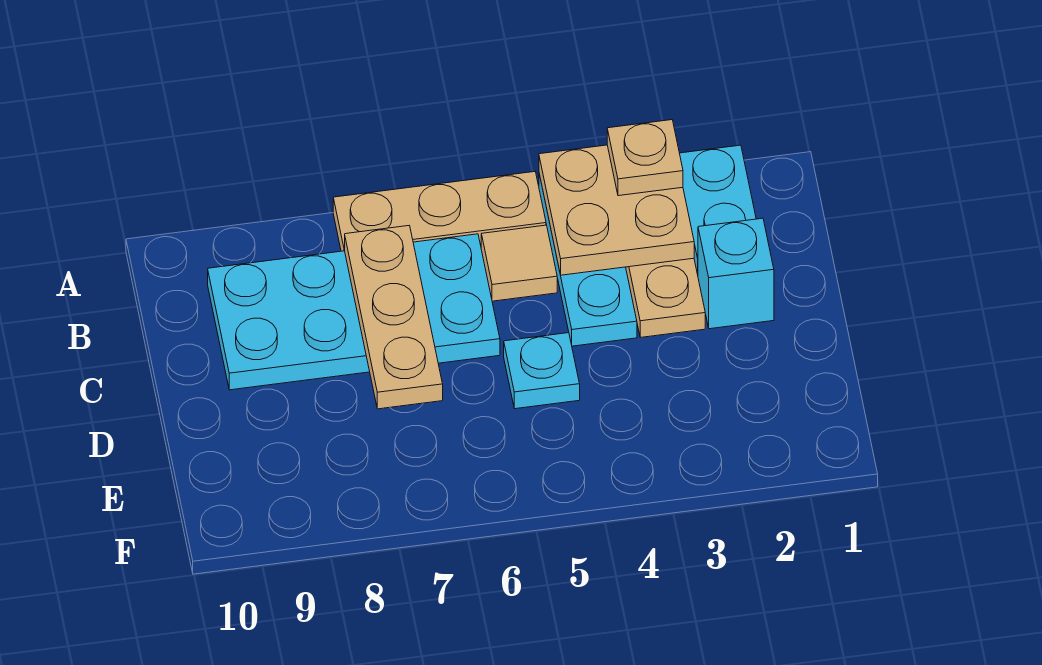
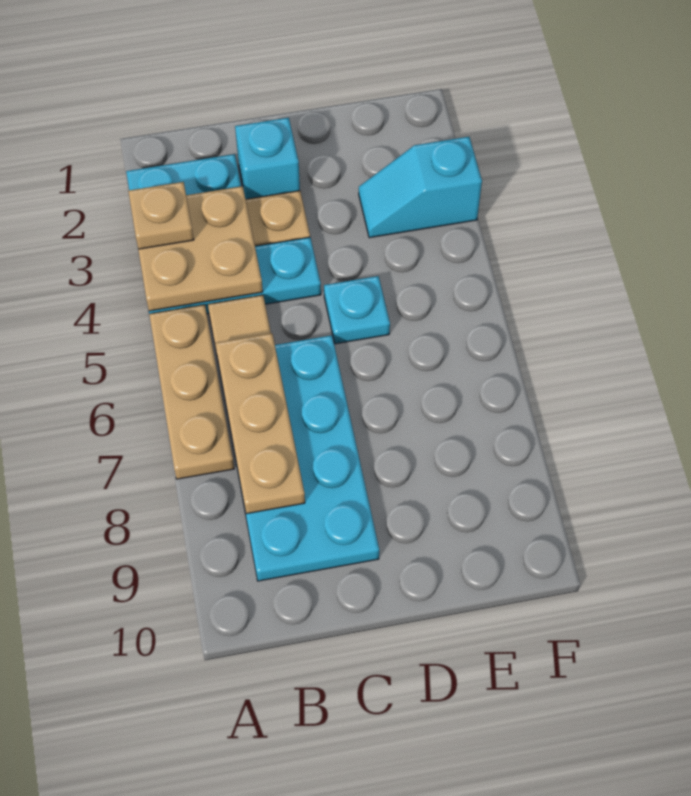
tan 1x3 plate [345,226,443,409] -> tan 1x3 plate turned to [215,333,305,514]
none -> cyan 1x2 slope [359,137,482,238]

